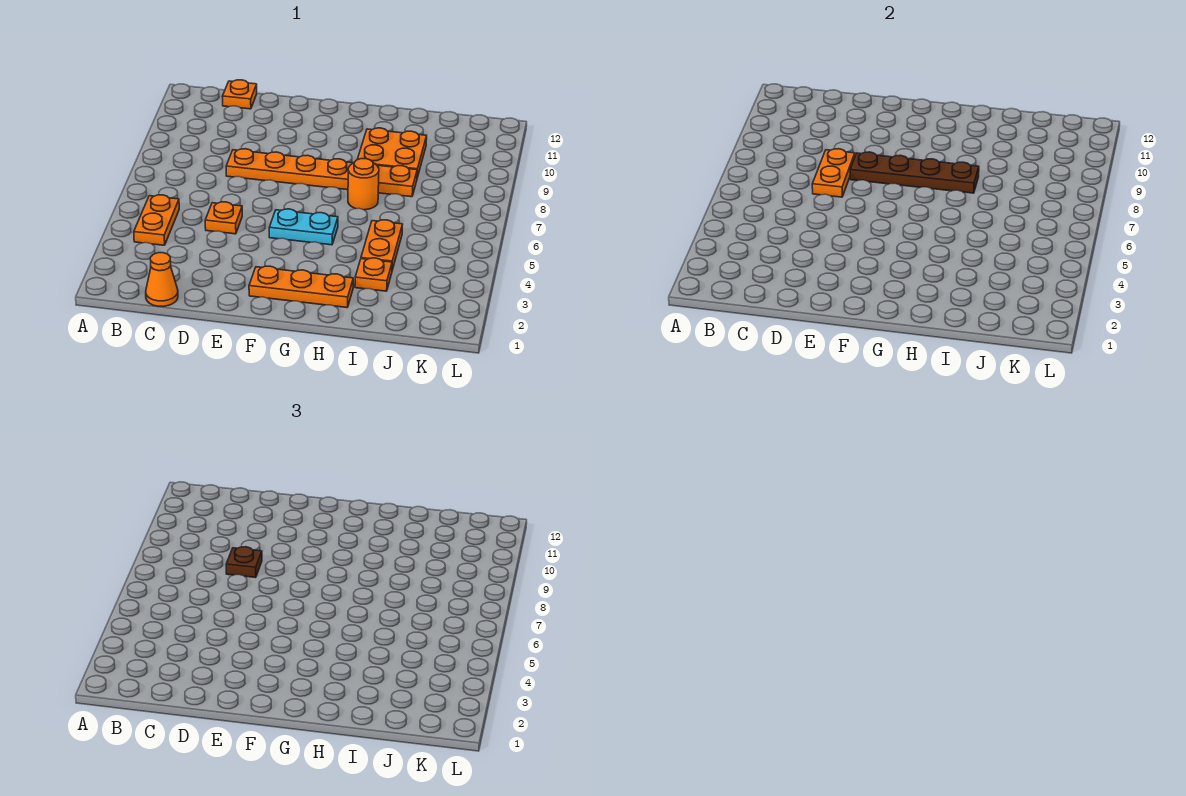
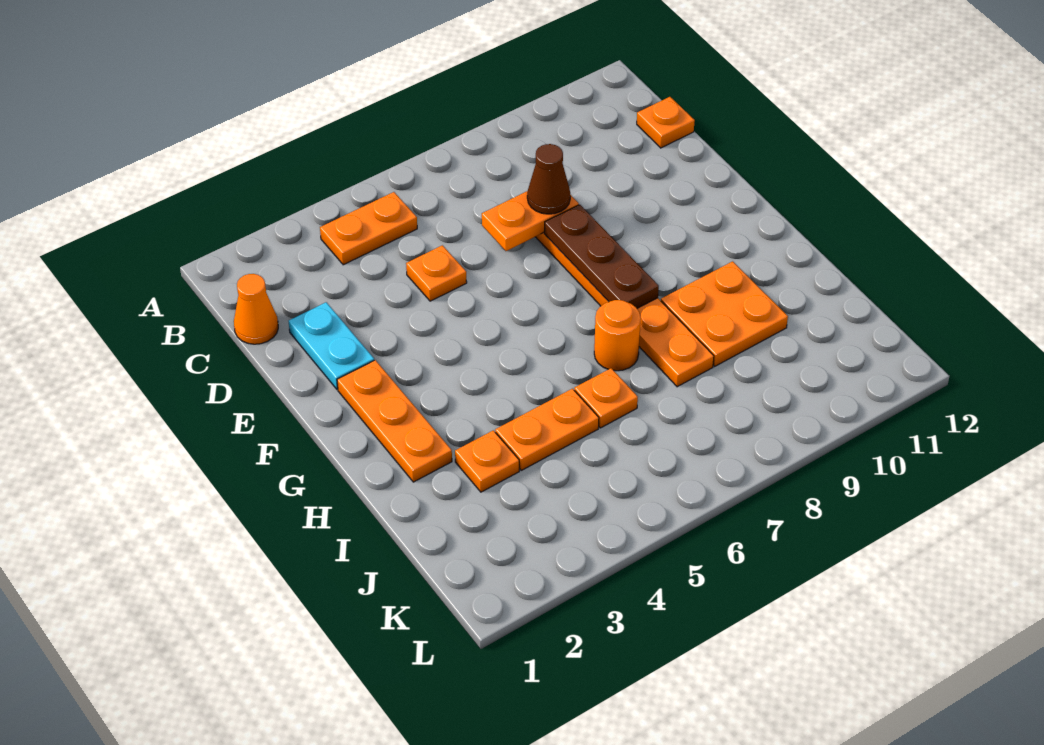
brown 1x1 plate [226,547,262,578] -> brown 1x1 cone [527,144,570,214]
brown 1x4 plate [850,152,979,193] -> brown 1x3 plate [544,205,659,308]
cyan 1x2 plate [269,209,338,245] -> cyan 1x2 plate moved to [289,302,374,389]
none -> orange 1x1 plate [574,368,638,428]

